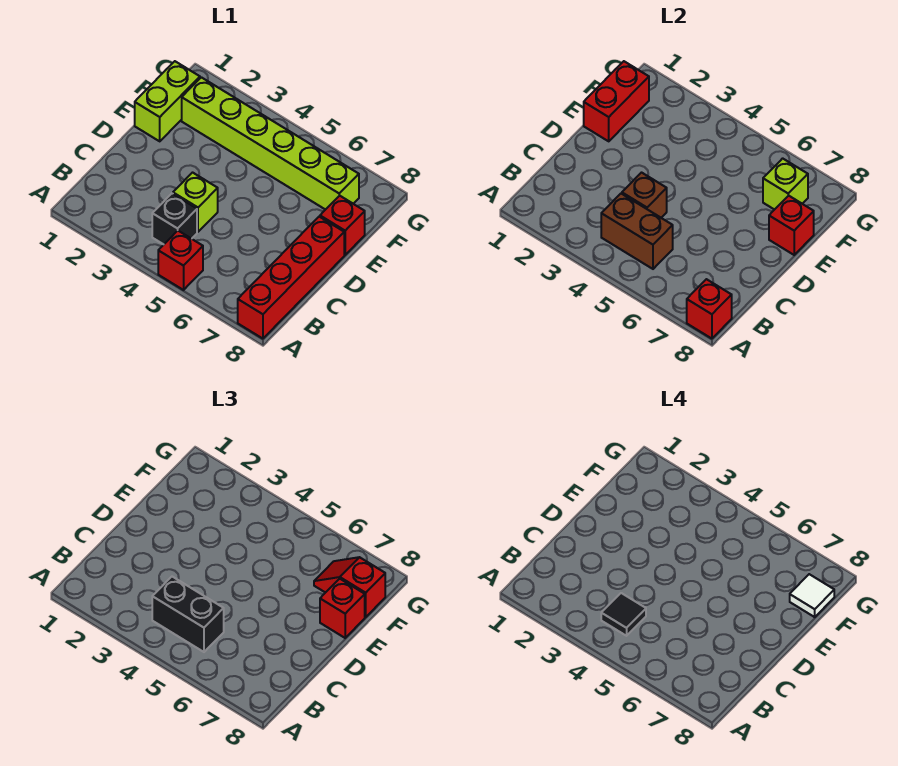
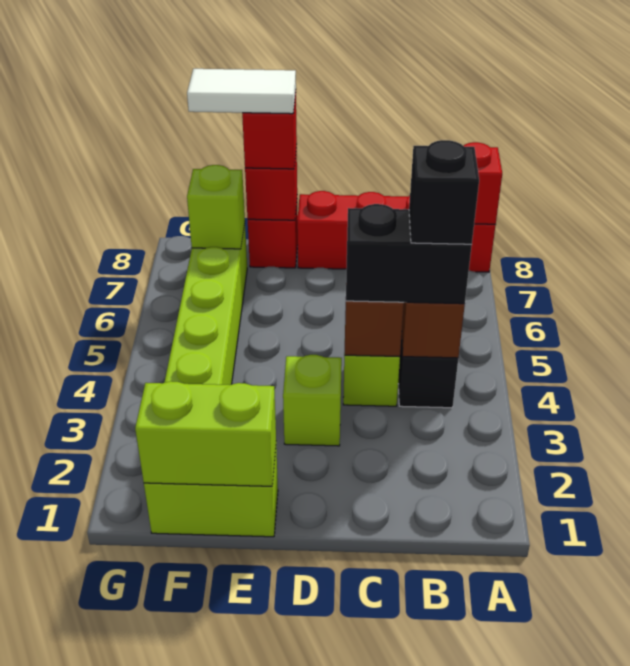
red 1x1 brick [158,231,203,290] -> none
black 1x2 brick [152,577,224,652] -> black 1x2 brick turned to [346,204,472,304]
black 1x1 tile [601,593,646,636] -> black 1x1 brick [409,140,479,244]
none -> lime 1x1 brick [283,355,342,446]
red 1x2 brick [584,61,649,141] -> lime 1x2 brick [135,381,276,486]
red 1x2 slope [314,557,385,617] -> none
white 1x1 tile [790,574,834,617] -> white 1x2 tile [187,69,296,114]

